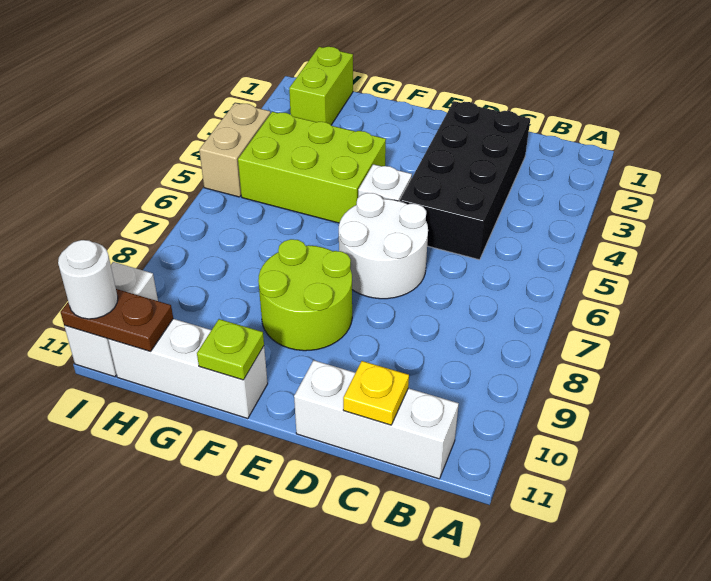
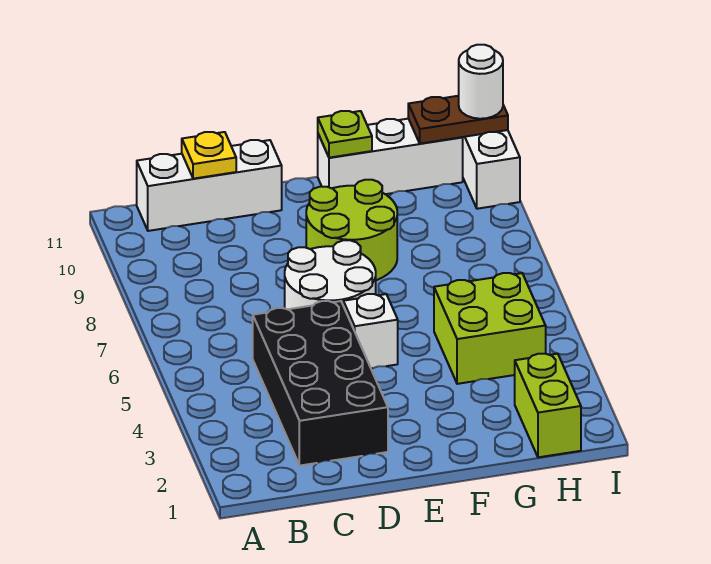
lime 2x3 brick [238,112,386,223] -> lime 2x2 brick [434,273,546,384]
tan 1x2 brick [199,103,270,197] -> none

